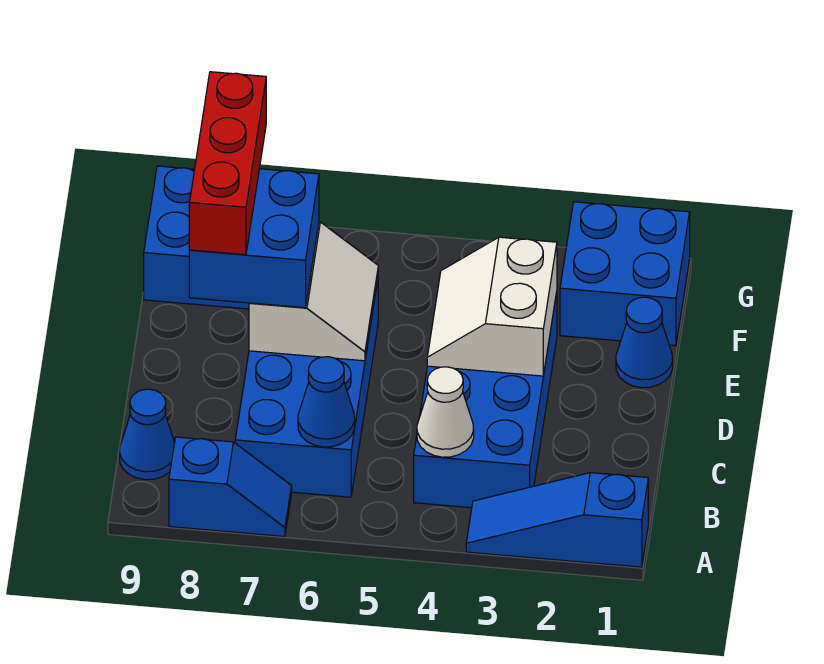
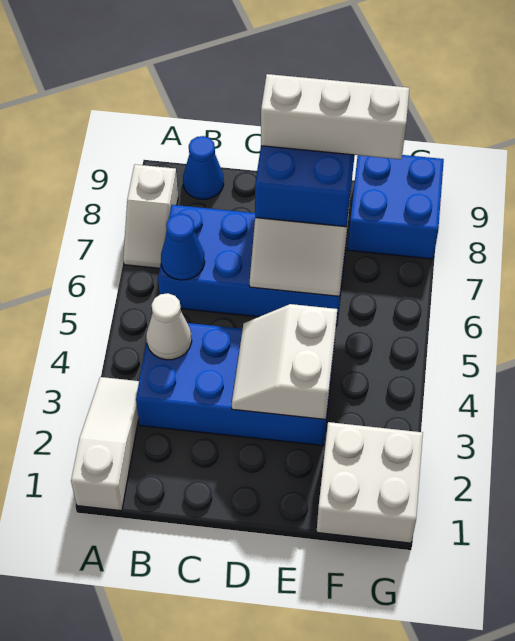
blue 1x3 slope [466,473,648,567] -> white 1x3 slope [71,377,139,511]
blue 1x2 slope [169,437,292,537] -> white 1x2 slope [123,165,178,268]
white 2x2 slope [427,237,557,376] -> white 2x2 slope turned to [232,304,337,419]
red 1x3 brick [189,72,266,255] -> white 1x3 brick [261,74,409,159]
blue 1x1 cone [616,297,673,388] -> none
blue 2x2 brick [560,202,690,346] -> white 2x2 brick [317,422,423,543]

